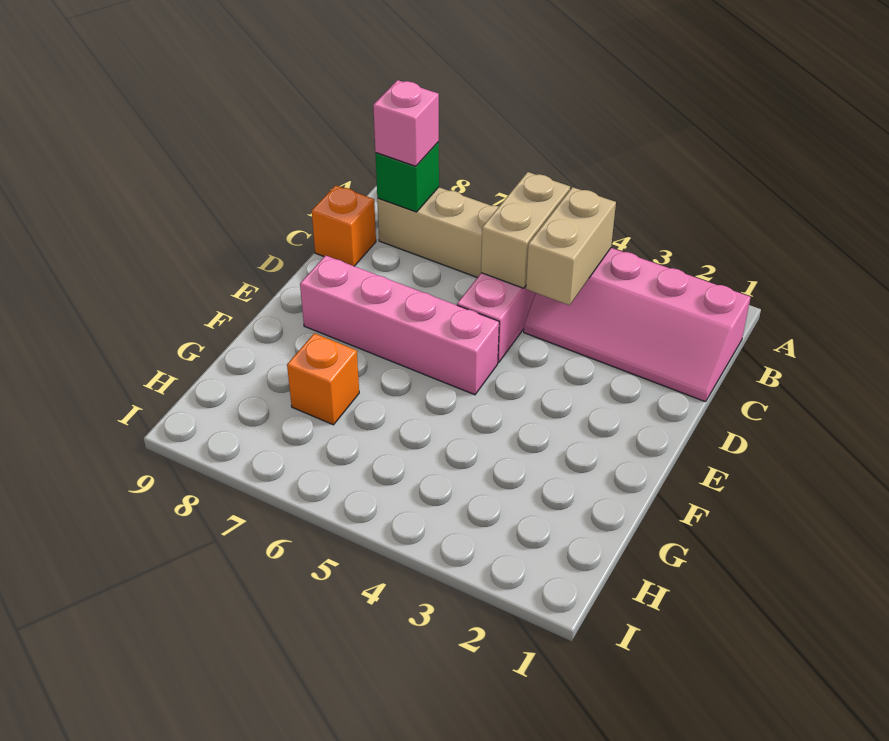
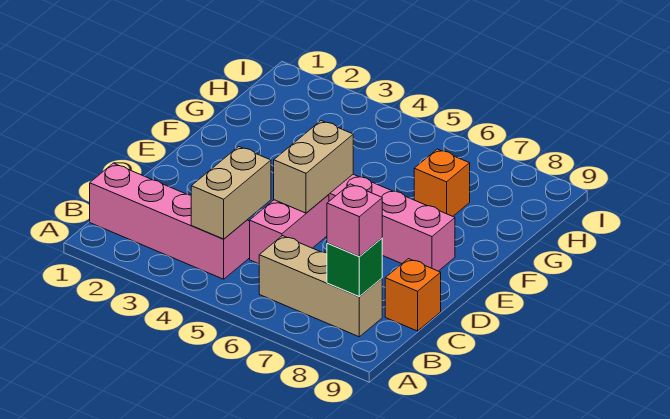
tan 1x2 brick [481,172,570,288] -> tan 1x2 brick moved to [274,121,353,213]

